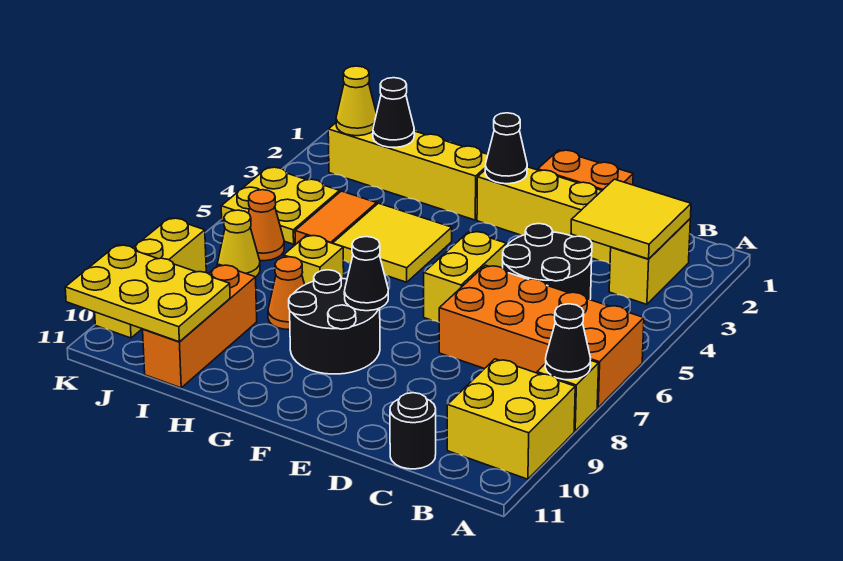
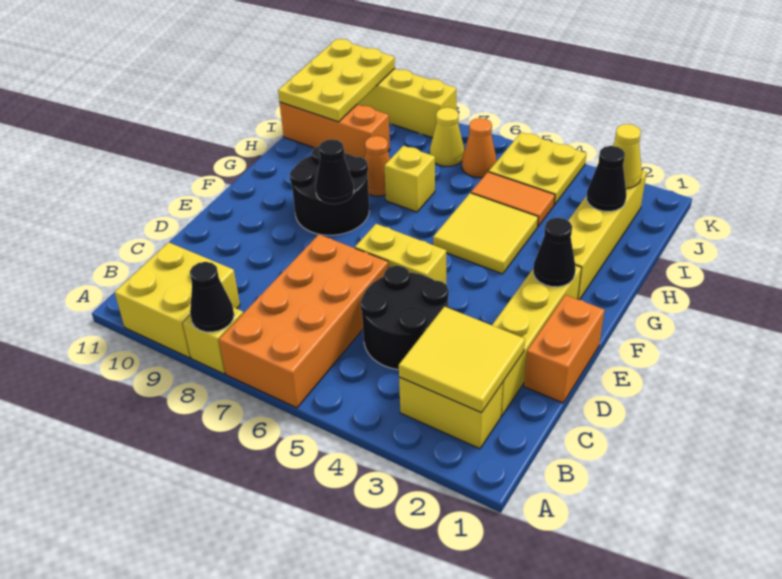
black 1x1 round brick [390,393,436,469] -> none

